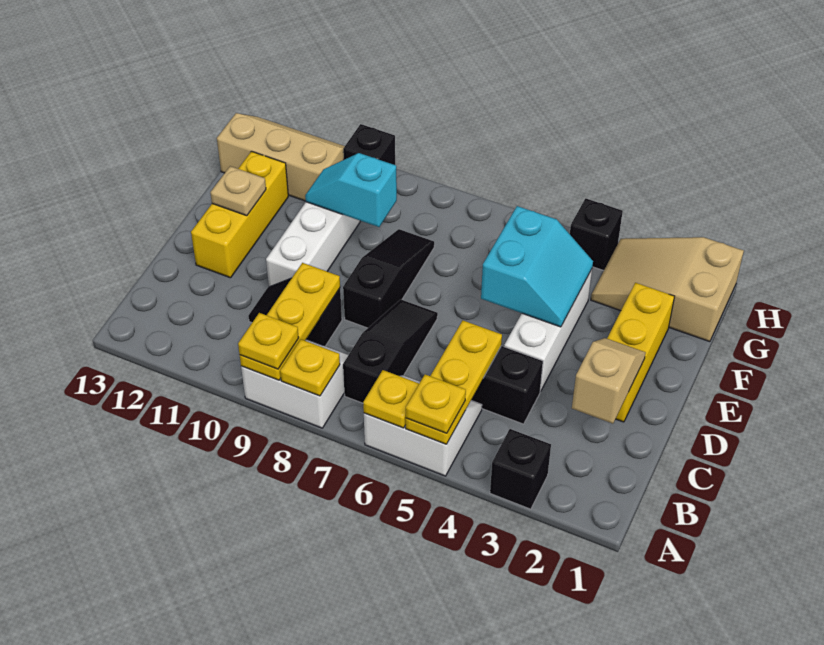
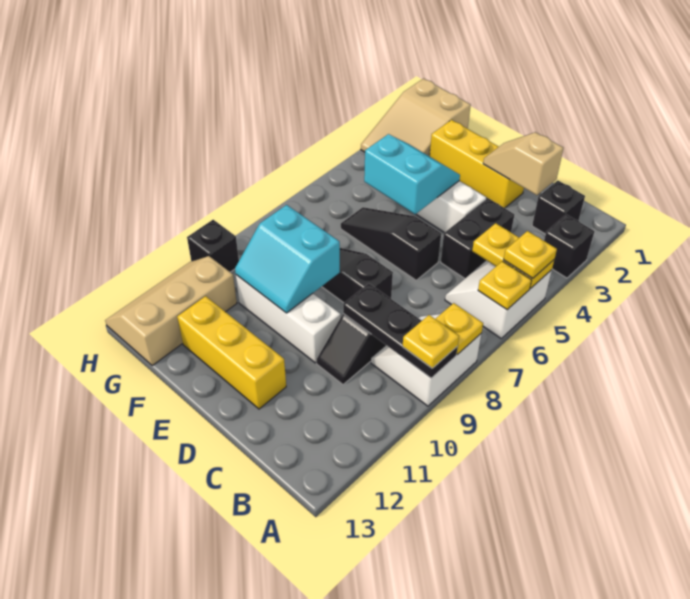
yellow 1x3 plate [406,321,502,444] -> yellow 1x2 plate [472,223,554,288]
yellow 1x3 plate [240,263,340,380] -> black 1x3 plate [343,284,458,378]
black 1x3 slope [343,300,438,403] -> black 1x3 slope moved to [341,207,441,280]
tan 1x1 plate [210,166,266,216] -> none
cyan 1x2 slope [305,153,397,227] -> cyan 2x2 slope [235,205,340,313]
black 1x1 brick [570,198,623,271] -> black 1x1 brick moved to [532,181,585,234]

